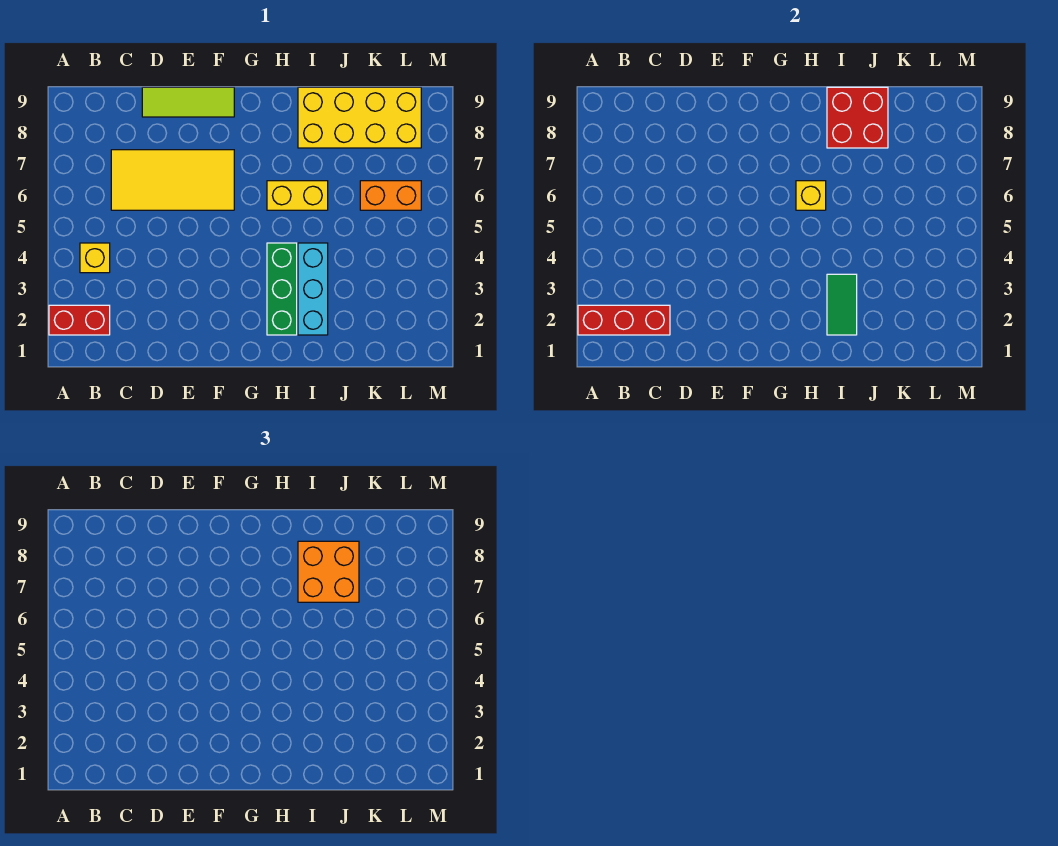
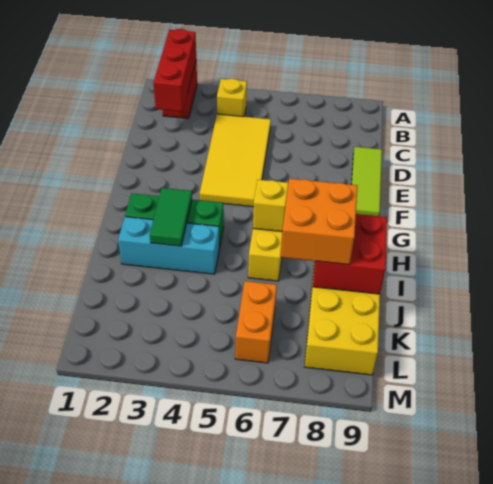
yellow 2x4 tile [111,150,234,210] -> yellow 2x4 tile moved to [200,114,271,207]
green 1x2 tile [827,274,857,335] -> green 1x2 tile turned to [150,188,192,246]

